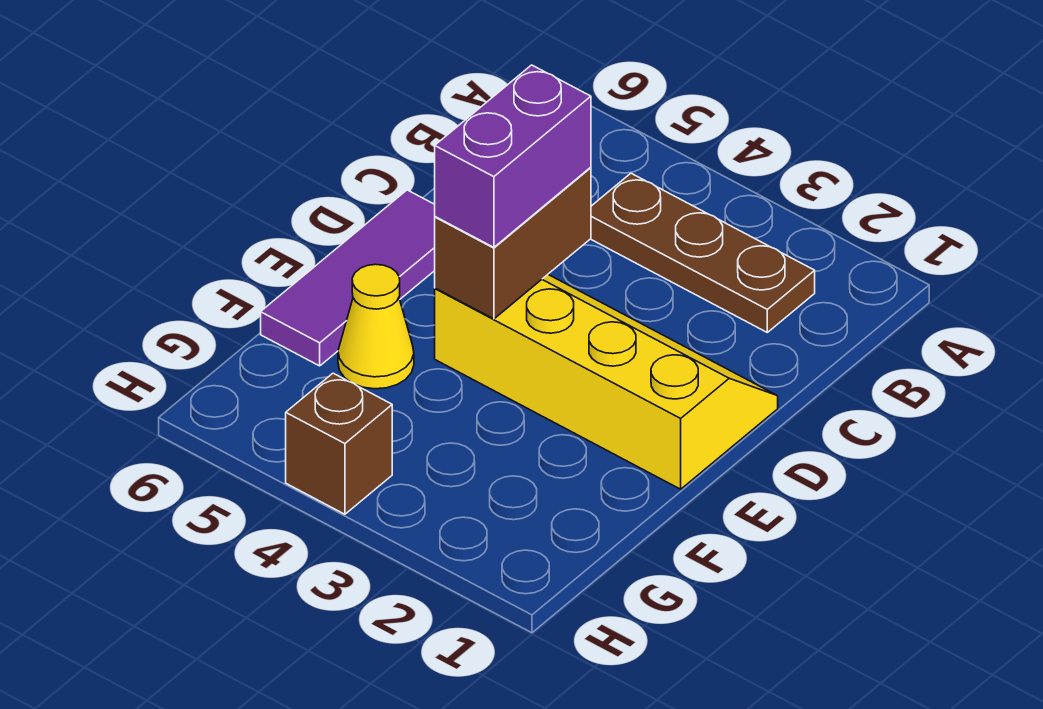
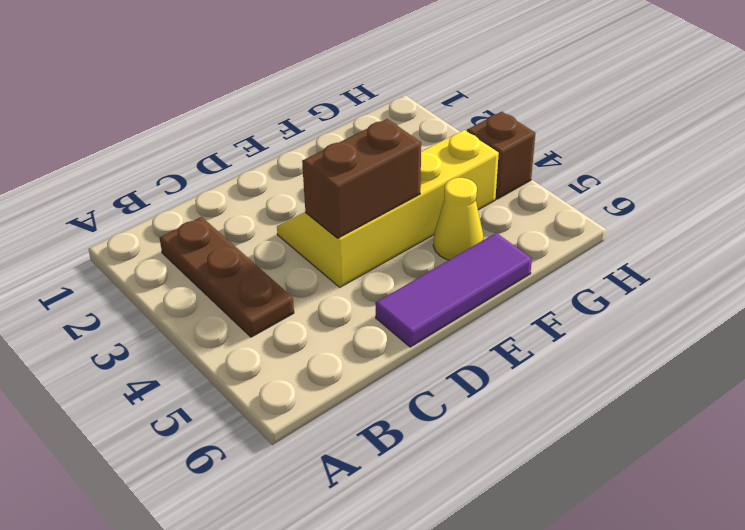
yellow 2x4 slope [435,275,778,489] -> yellow 2x4 slope turned to [277,130,499,287]
purple 1x2 brick [435,65,591,247] -> none

